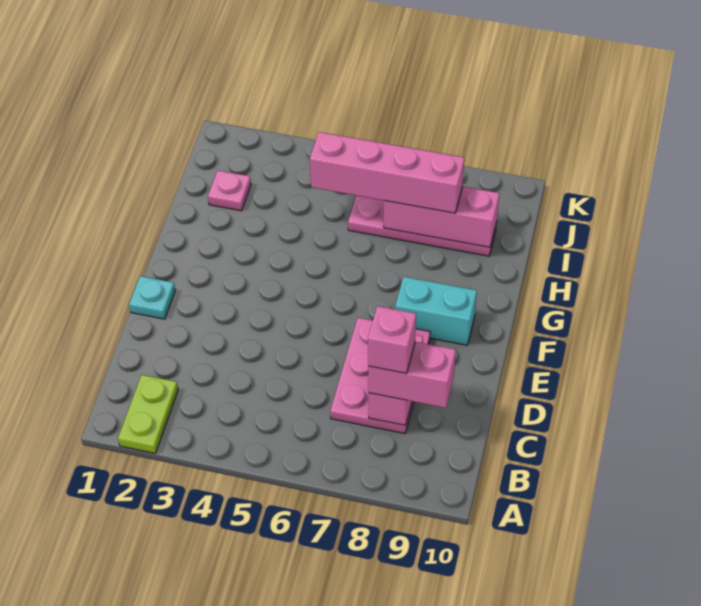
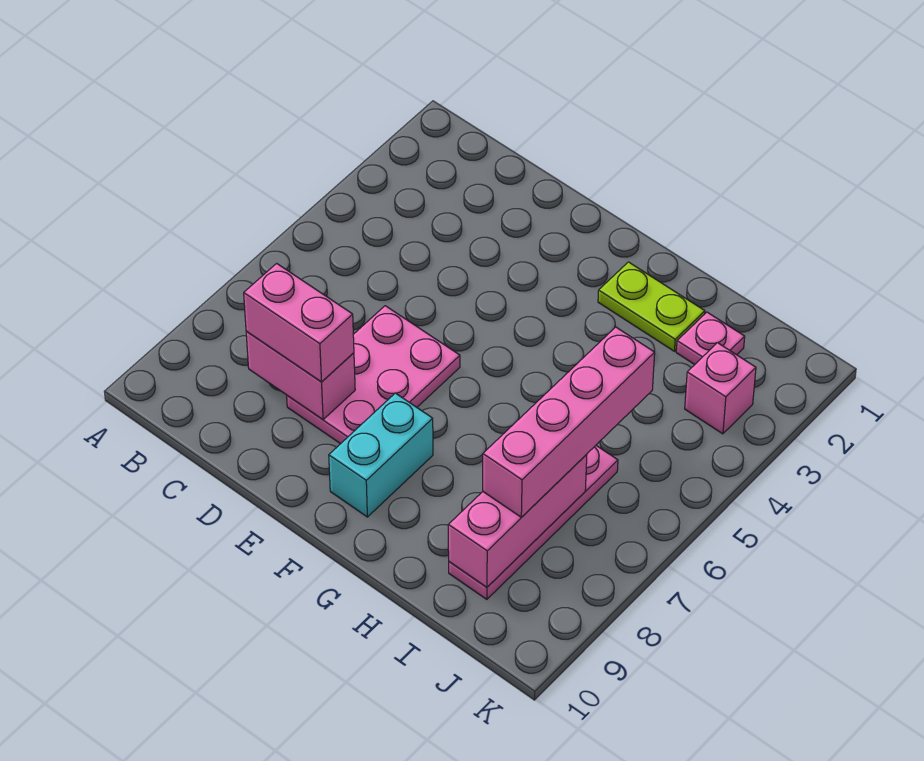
lime 1x2 plate [118,375,178,453] -> lime 1x2 plate moved to [598,262,705,351]
pink 2x3 plate [330,318,430,434] -> pink 2x3 plate turned to [287,306,460,444]
pink 1x2 brick [368,342,456,408] -> pink 1x2 brick turned to [244,263,354,382]
pink 1x1 brick [368,306,416,373] -> pink 1x1 brick moved to [685,343,756,434]
cyan 1x1 plate [129,276,175,319] -> none

